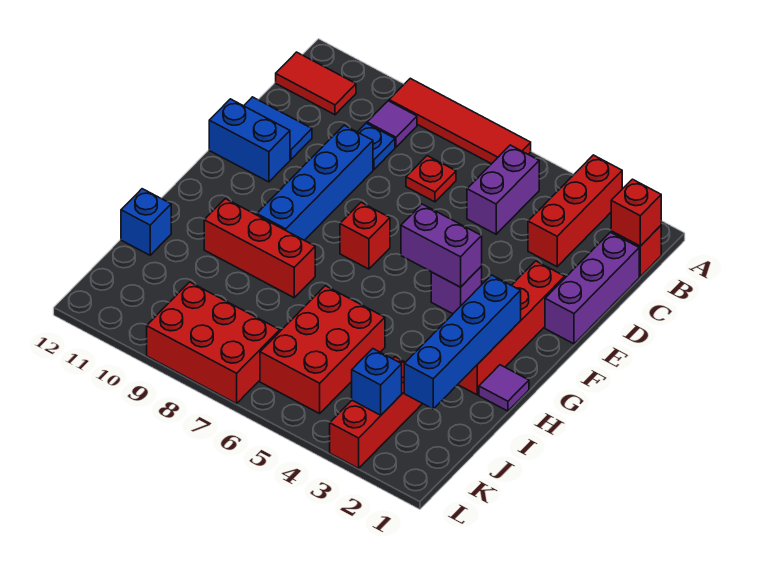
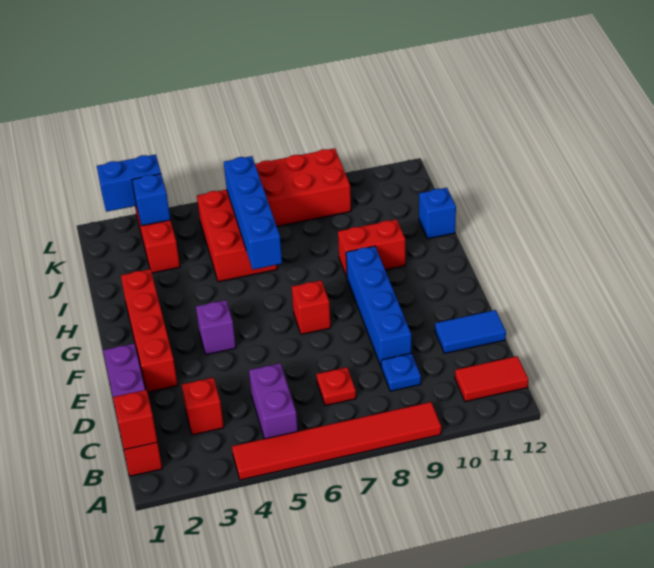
red 1x3 brick [528,155,622,267] -> red 1x1 brick [182,378,224,435]
red 1x4 tile [389,78,531,164] -> red 1x6 tile [232,402,441,480]
purple 1x1 tile [367,101,417,147] -> none
blue 1x2 brick [209,99,290,182] -> blue 1x2 brick moved to [97,154,161,212]
purple 1x2 brick [401,204,482,287] -> none
blue 1x4 brick [404,275,521,409] -> blue 1x4 brick moved to [224,156,282,270]
purple 1x1 tile [479,365,529,411] -> none
red 1x3 brick [204,199,315,298] -> red 1x2 brick [338,219,405,277]

